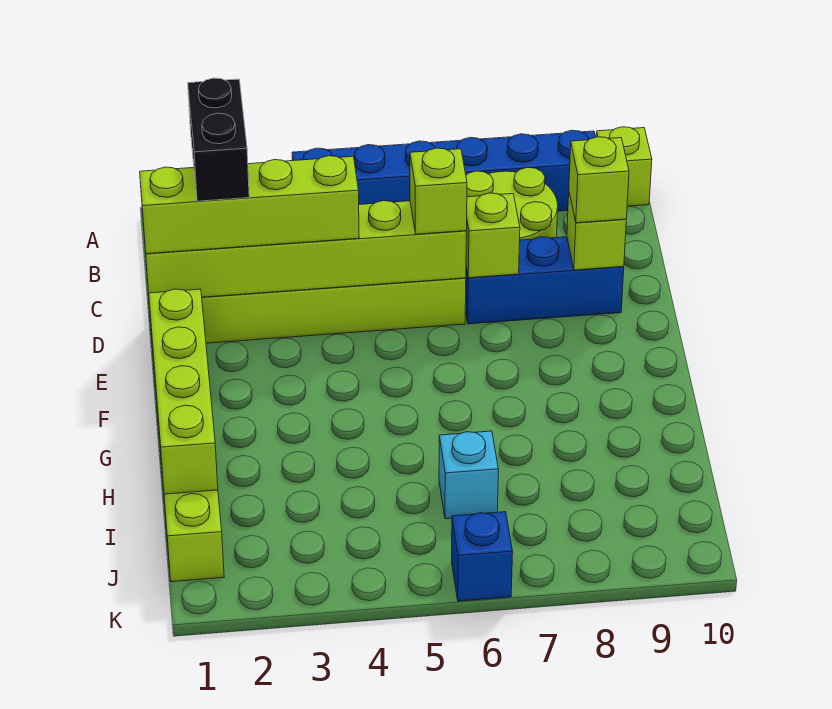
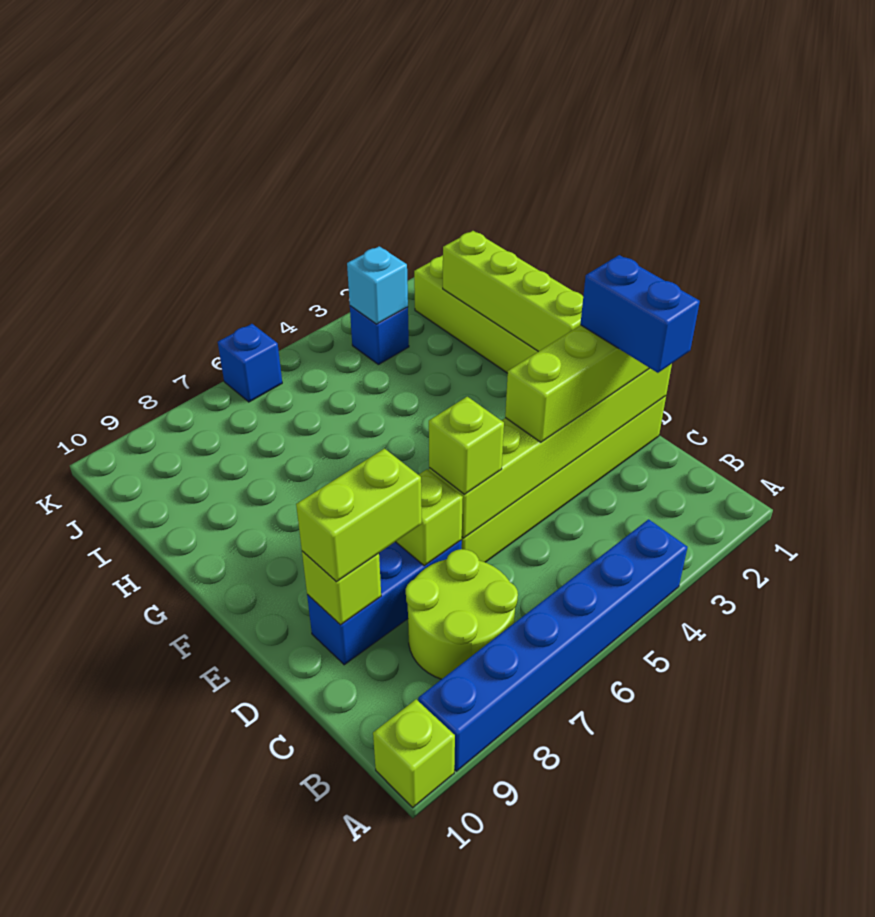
black 1x2 brick [188,78,249,201] -> blue 1x2 brick [580,255,700,373]
lime 1x1 brick [569,137,629,223] -> lime 1x2 brick [296,449,422,582]
cyan 1x1 brick [439,431,498,519] -> cyan 1x1 brick moved to [347,246,408,324]
none -> blue 1x1 brick [350,306,409,365]

